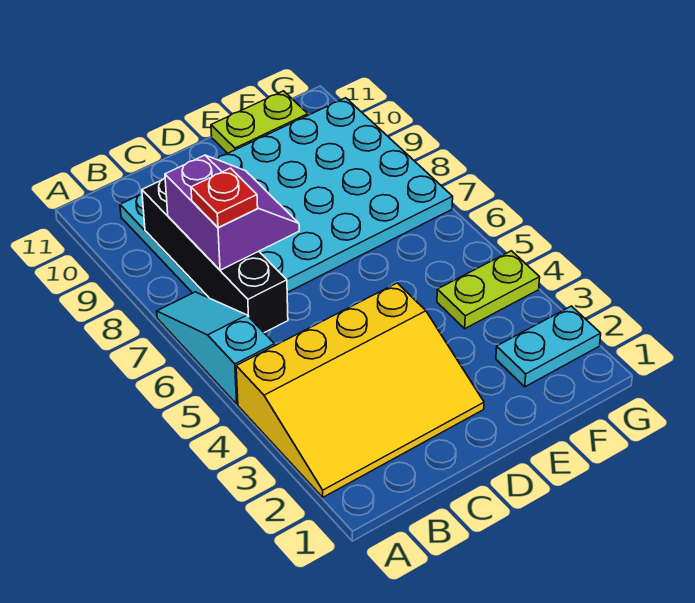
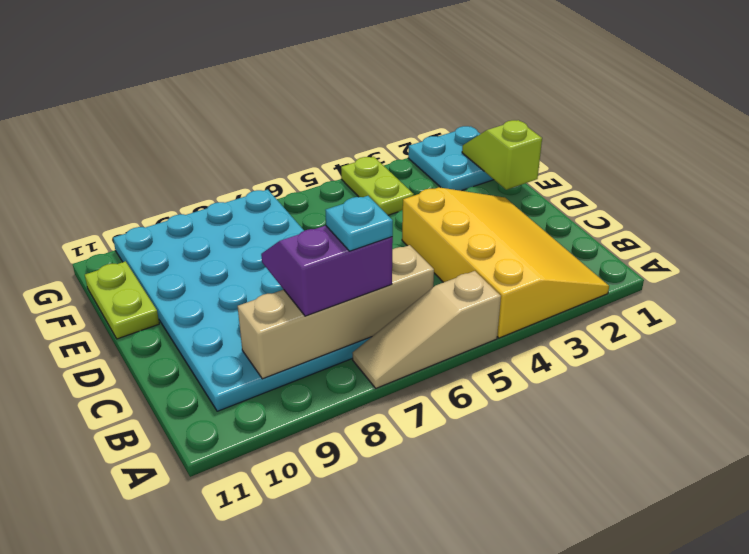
cyan 1x3 slope [157,292,275,404] -> tan 1x3 slope [353,271,501,388]
black 1x4 brick [142,178,288,333] -> tan 1x4 brick [238,245,434,379]
red 1x1 plate [191,168,258,228] -> cyan 1x1 plate [325,196,393,251]
none -> lime 1x2 slope [462,120,542,190]
cyan 1x2 plate [496,306,601,387] -> cyan 2x2 plate [408,126,494,191]

